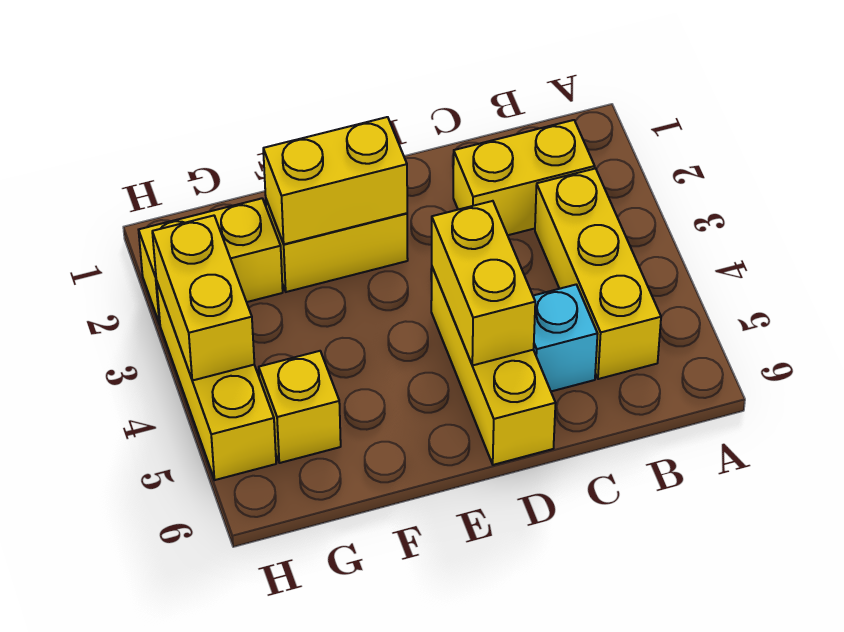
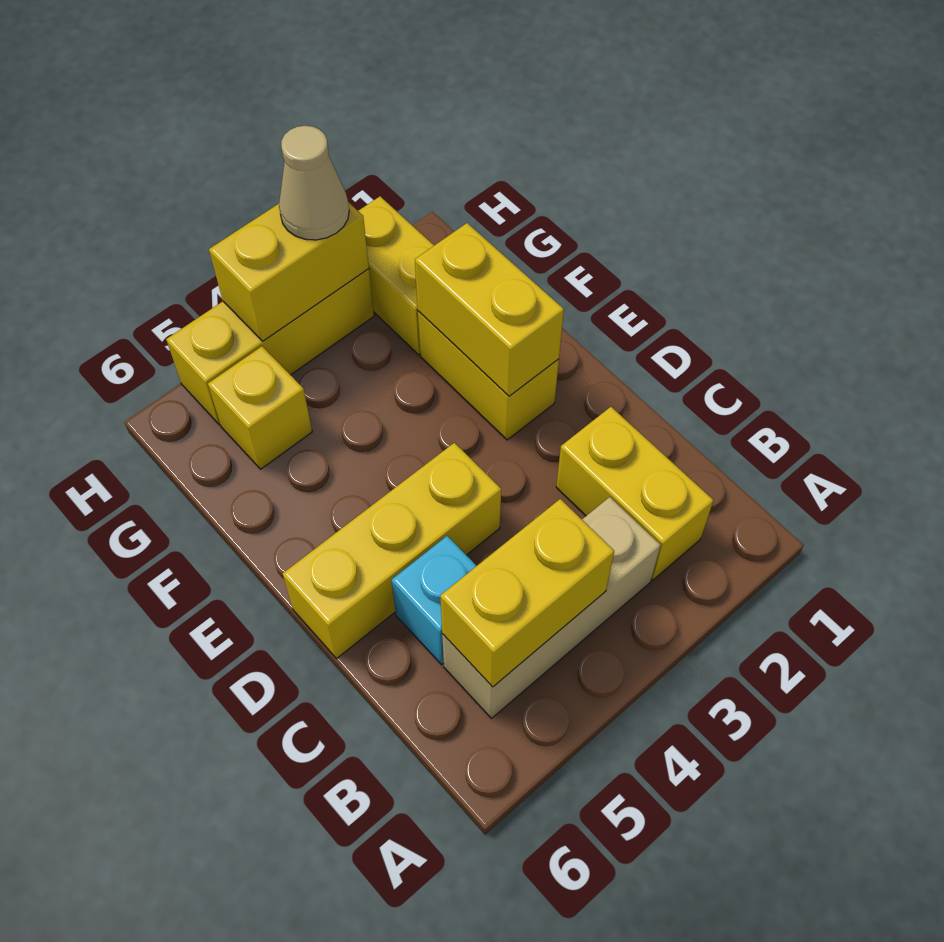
yellow 1x3 brick [535,168,661,379] -> tan 1x3 brick [442,497,661,718]
yellow 1x2 brick [432,201,535,365] -> yellow 1x2 brick moved to [440,499,614,687]
none -> tan 1x1 cone [279,126,349,240]

